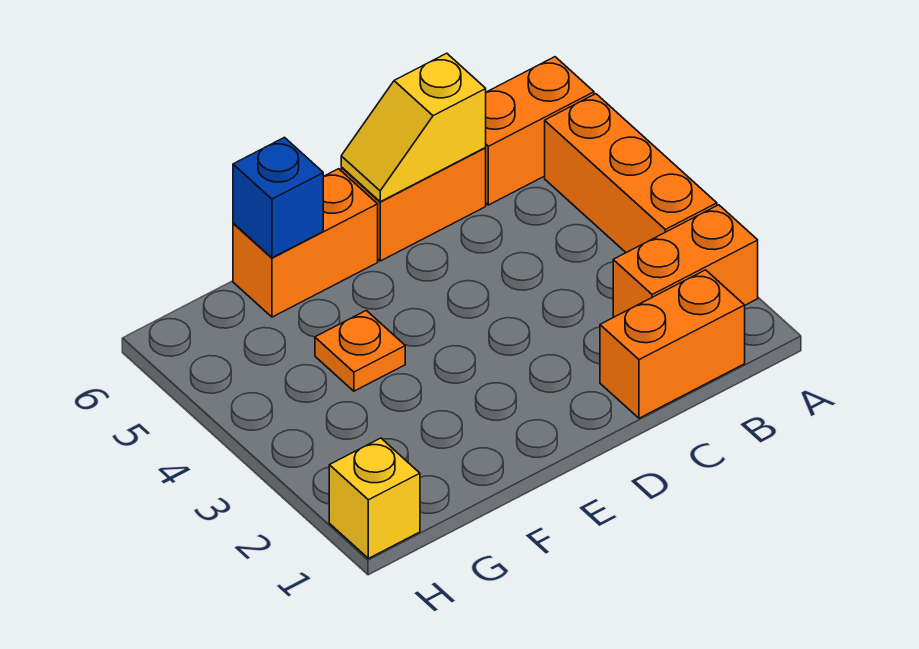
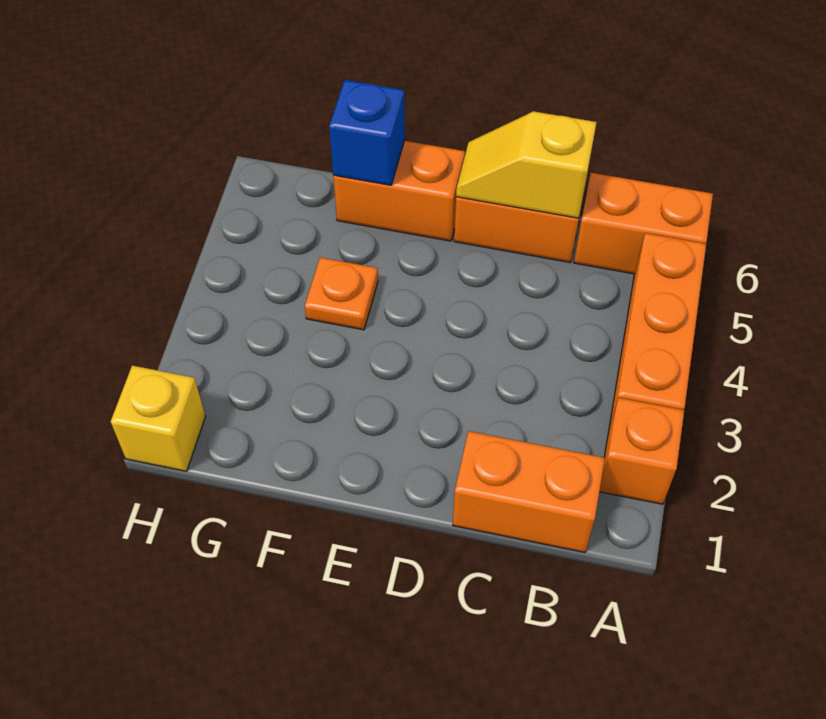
orange 1x2 brick [613,205,758,317] -> orange 1x1 brick [599,398,684,504]

